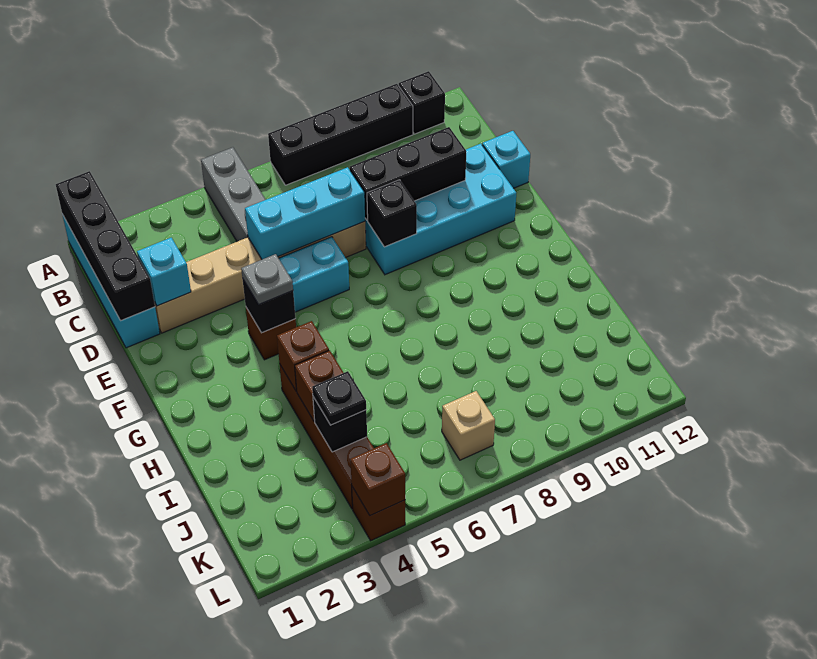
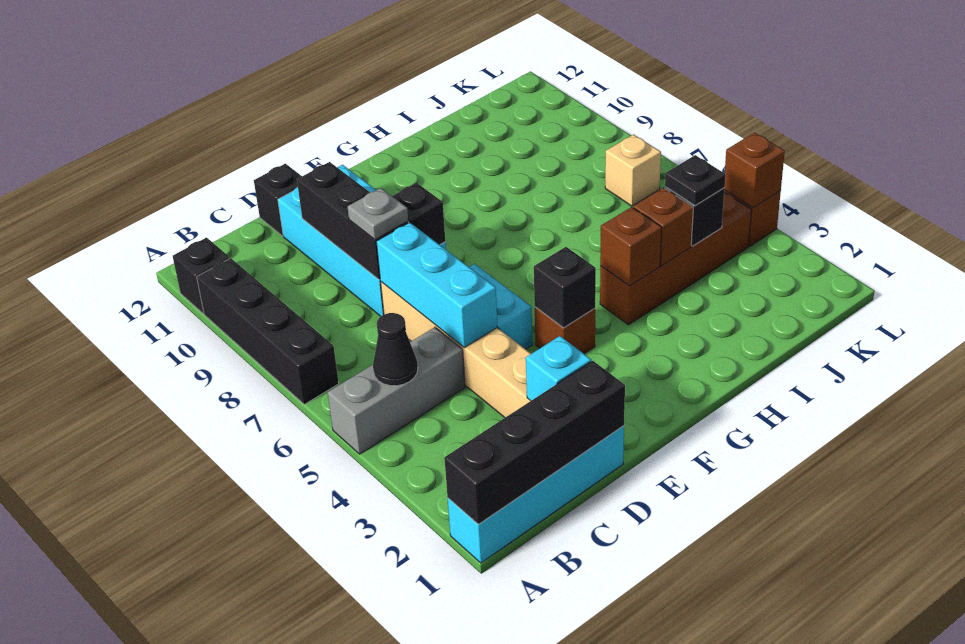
none -> black 1x1 cone [373,313,418,386]
cyan 1x1 brick [482,131,530,188] -> black 1x1 brick [254,164,302,236]
grey 1x1 plate [241,254,293,304] -> grey 1x1 plate moved to [348,188,408,240]

